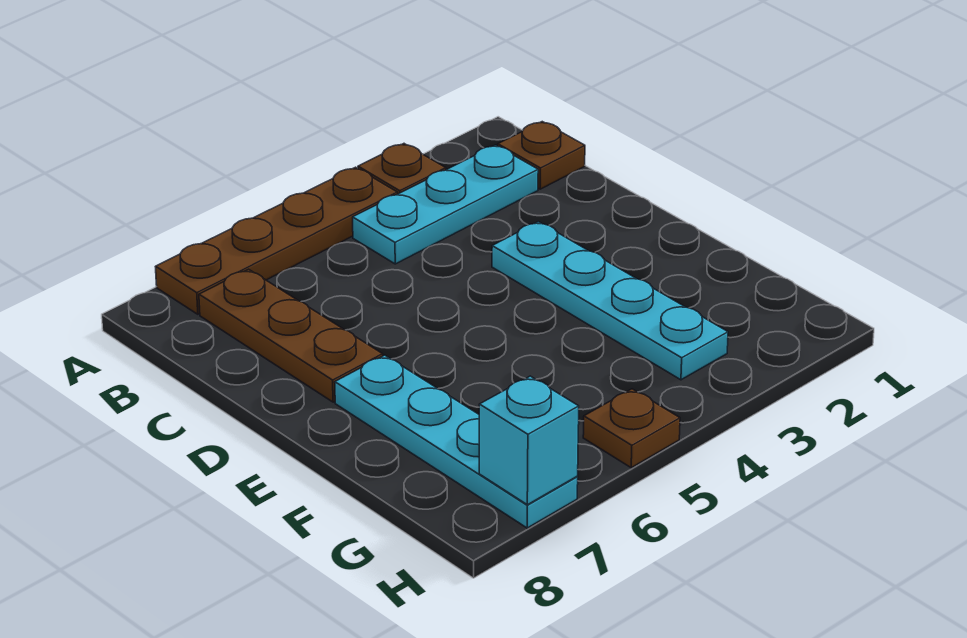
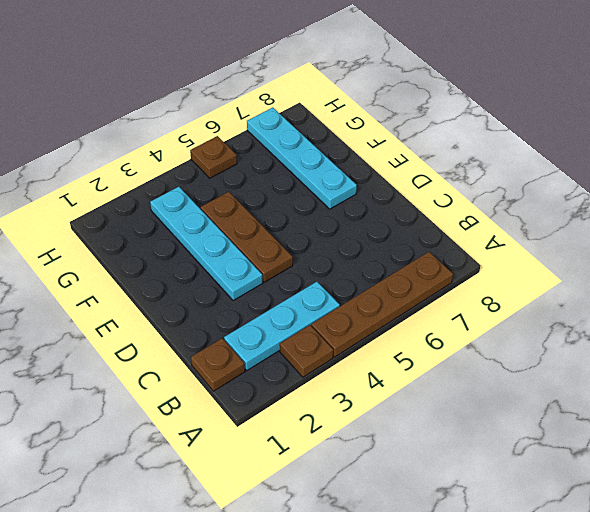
brown 1x3 plate [199,269,383,402] -> brown 1x3 plate moved to [201,192,293,282]
cyan 1x1 brick [479,376,579,505] -> none

